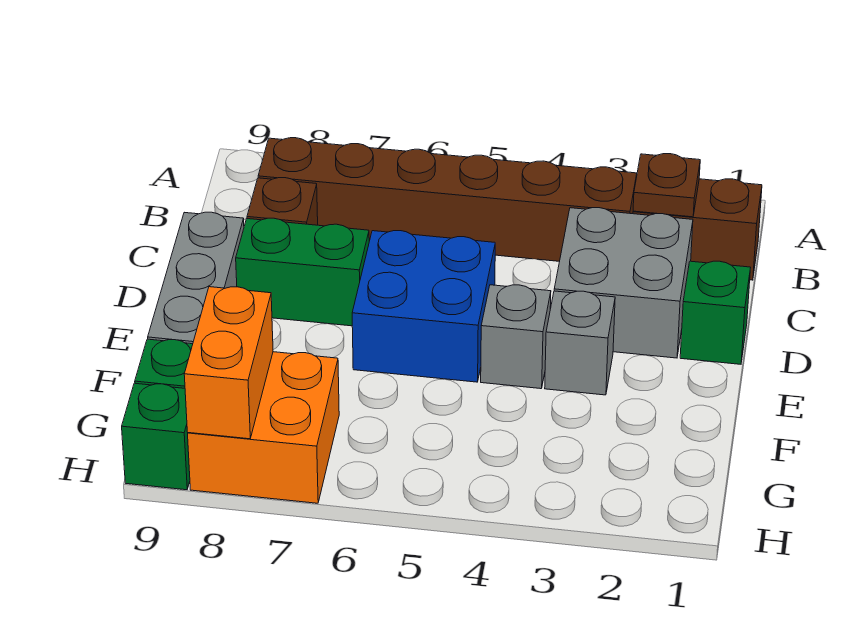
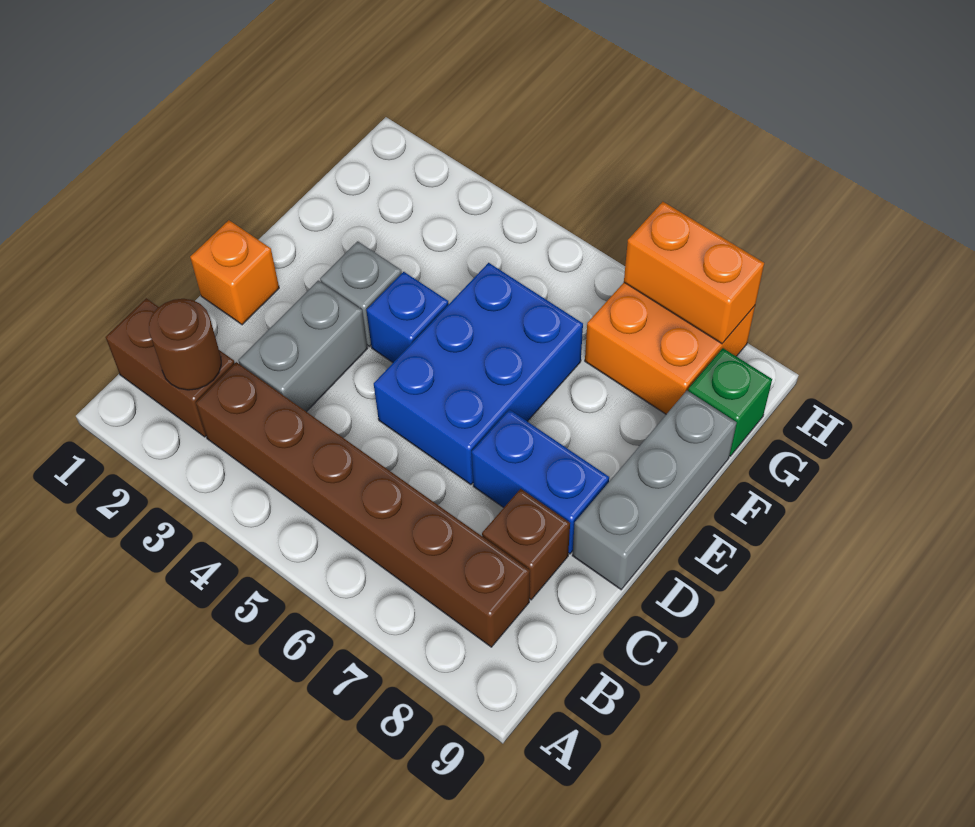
brown 1x1 plate [633,154,700,217] -> brown 1x1 round brick [149,299,221,390]
grey 2x2 brick [554,208,693,358] -> grey 1x2 brick [238,281,368,412]
green 1x1 brick [680,261,751,364] -> orange 1x1 brick [190,220,279,325]
blue 2x2 brick [352,231,495,382] -> blue 2x3 brick [374,263,583,485]
green 1x2 brick [236,218,369,326] -> blue 1x2 brick [472,410,609,554]
grey 1x1 brick [481,285,551,389] -> blue 1x1 brick [366,272,449,362]
orange 1x2 brick [184,287,273,439] -> orange 1x2 brick turned to [624,202,764,344]
green 1x1 brick [122,383,190,490] -> none

